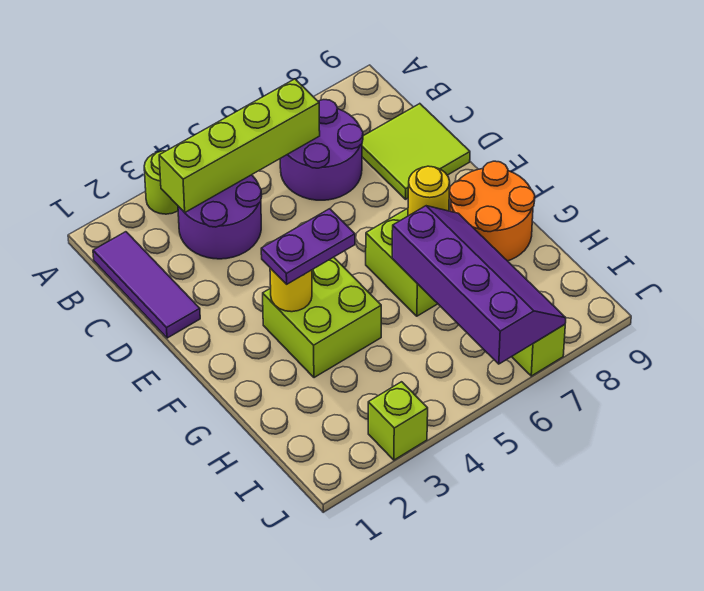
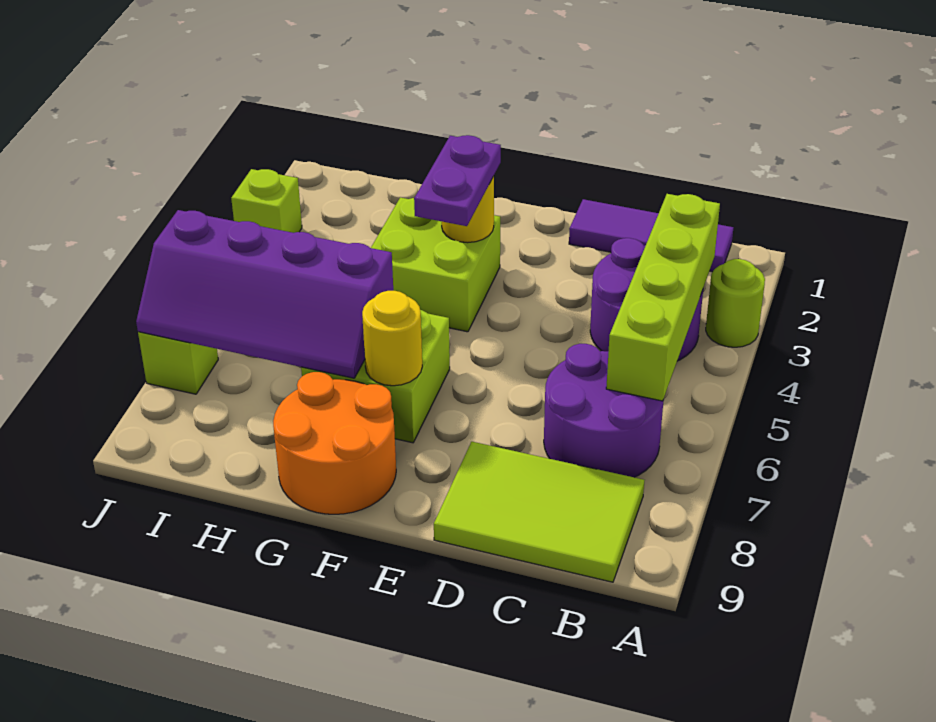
lime 2x2 tile [362,104,470,199] -> lime 2x3 tile [434,442,644,582]

